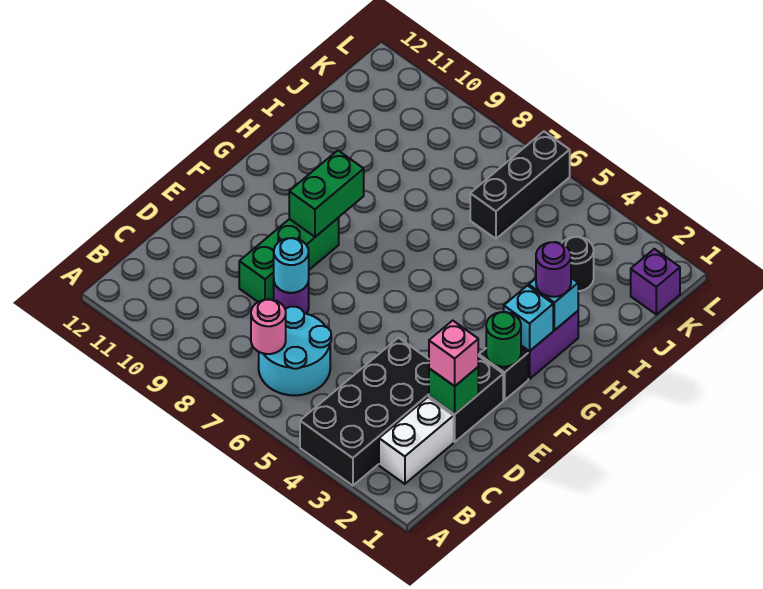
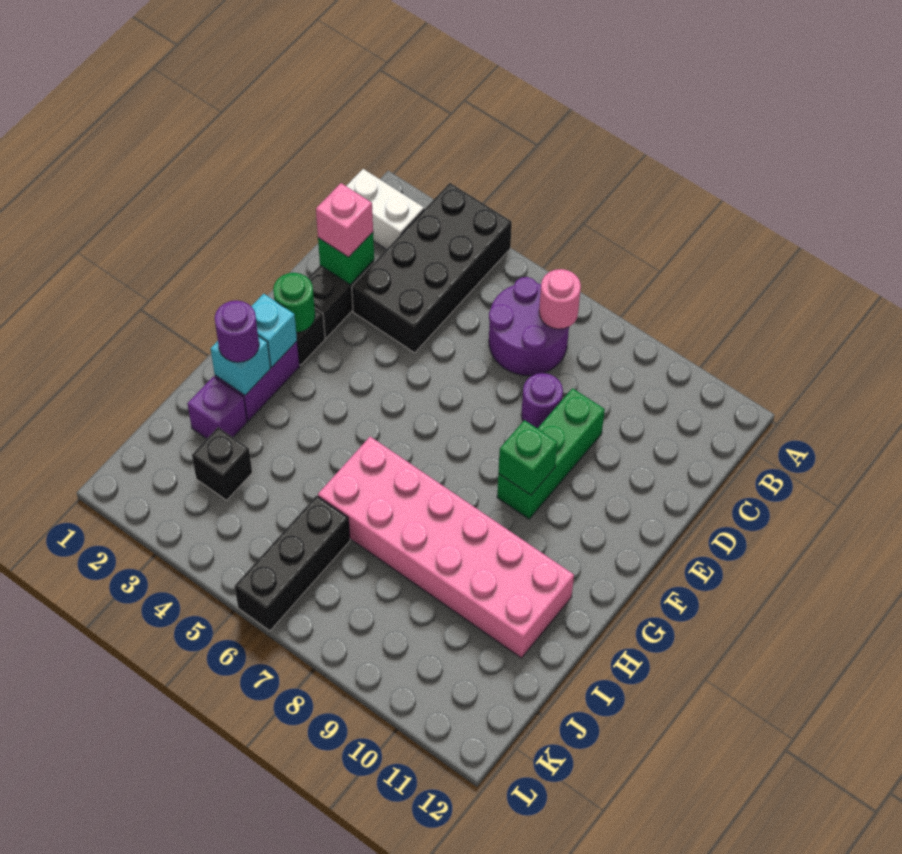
white 1x2 brick [379,397,454,484] -> white 1x2 brick turned to [347,169,424,249]
cyan 2x2 round brick [259,307,331,395] -> purple 2x2 round brick [489,277,569,376]
cyan 1x1 round brick [274,238,309,293] -> none
green 1x2 brick [289,151,364,237] -> green 1x1 brick [498,420,558,495]
none -> pink 2x6 brick [318,437,574,658]
black 1x1 round brick [562,237,594,291] -> black 1x1 brick [192,427,252,500]
purple 1x1 brick [631,249,680,314] -> purple 1x1 brick moved to [188,376,247,439]

